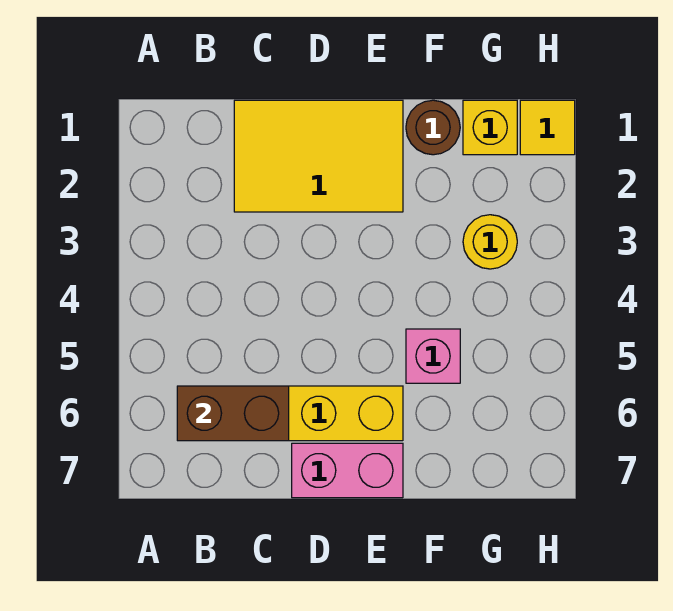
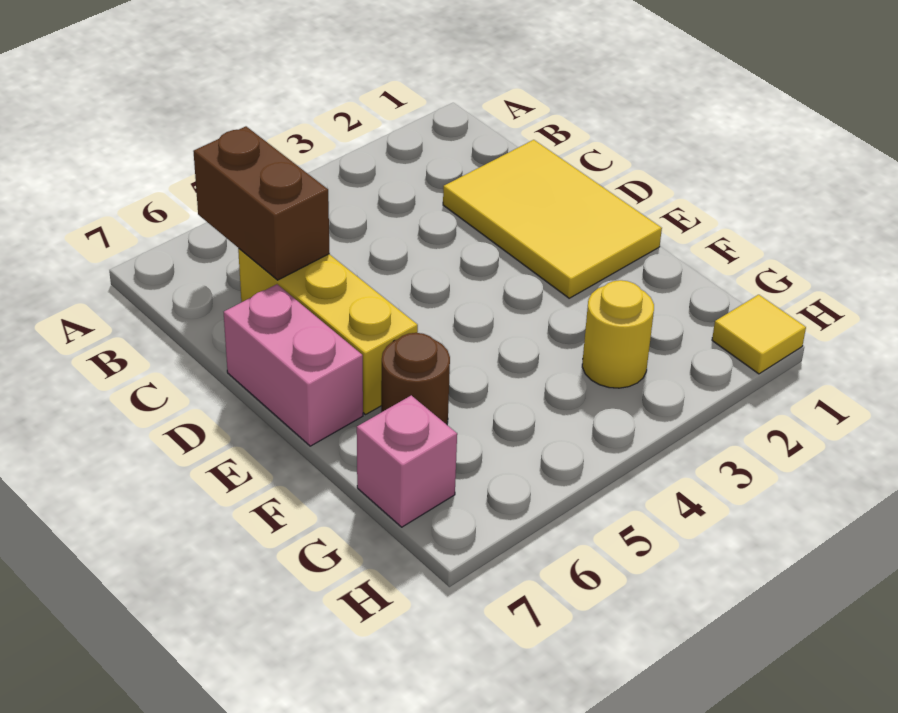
brown 1x1 round brick [406,100,460,155] -> brown 1x1 round brick moved to [381,333,450,425]
pink 1x1 brick [406,329,460,383] -> pink 1x1 brick moved to [357,395,457,527]
yellow 1x1 brick [463,100,517,155] -> none

